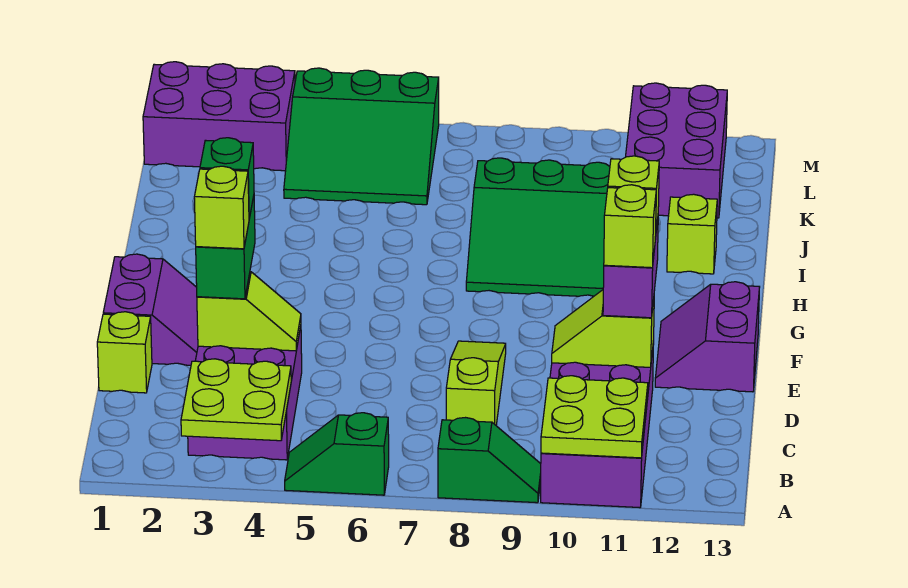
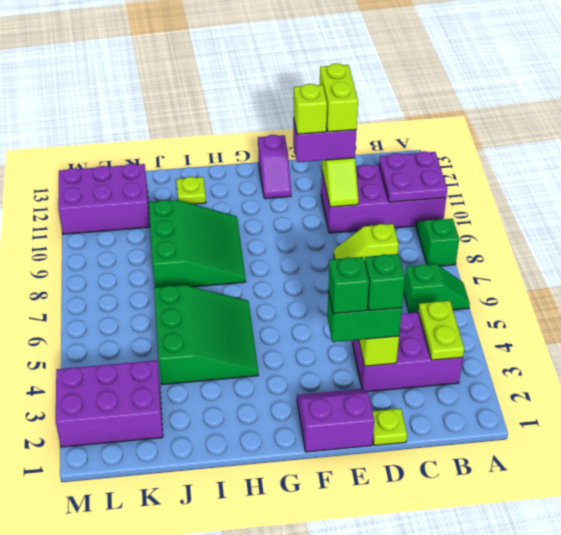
lime 2x2 plate [181,359,291,441] -> lime 1x2 plate [419,301,464,360]
green 1x2 slope [285,413,389,495] -> green 1x2 slope turned to [404,264,470,313]
lime 2x2 plate [541,376,648,458] -> purple 2x2 plate [379,151,447,202]
lime 1x3 slope [446,341,506,425] -> lime 1x2 slope [334,224,399,261]
lime 1x1 brick [97,312,152,393] -> lime 1x1 plate [373,408,407,446]
lime 1x1 brick [194,166,249,249] -> green 1x1 brick [365,254,405,311]
lime 1x1 brick [604,185,656,268] -> lime 1x2 brick [320,63,358,132]
purple 2x2 slope [655,282,760,392] -> purple 1x2 slope [258,135,291,199]
lime 1x1 brick [667,194,717,274] -> lime 1x1 plate [176,177,206,204]
green 3x3 slope [284,68,439,205] -> green 3x3 slope moved to [154,285,258,385]
purple 2x3 brick [143,62,295,171] -> purple 2x3 brick turned to [56,360,163,447]

